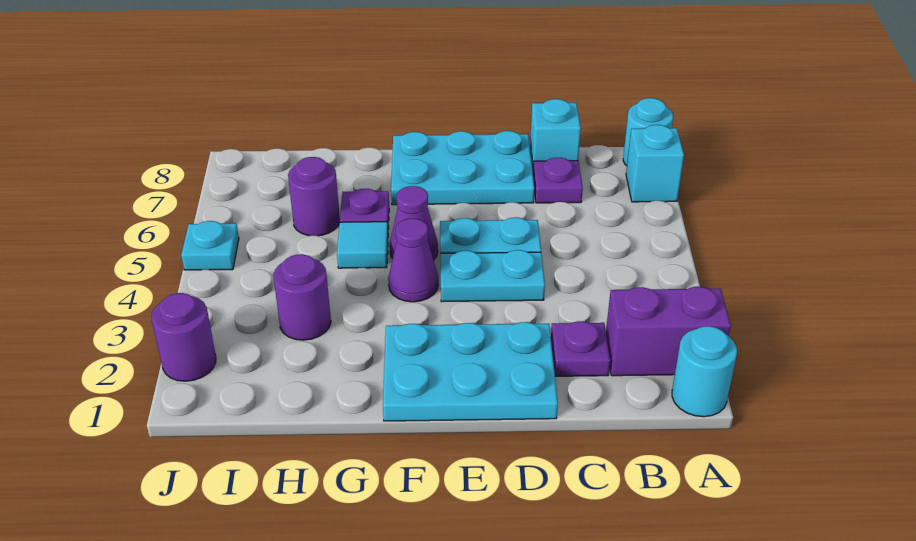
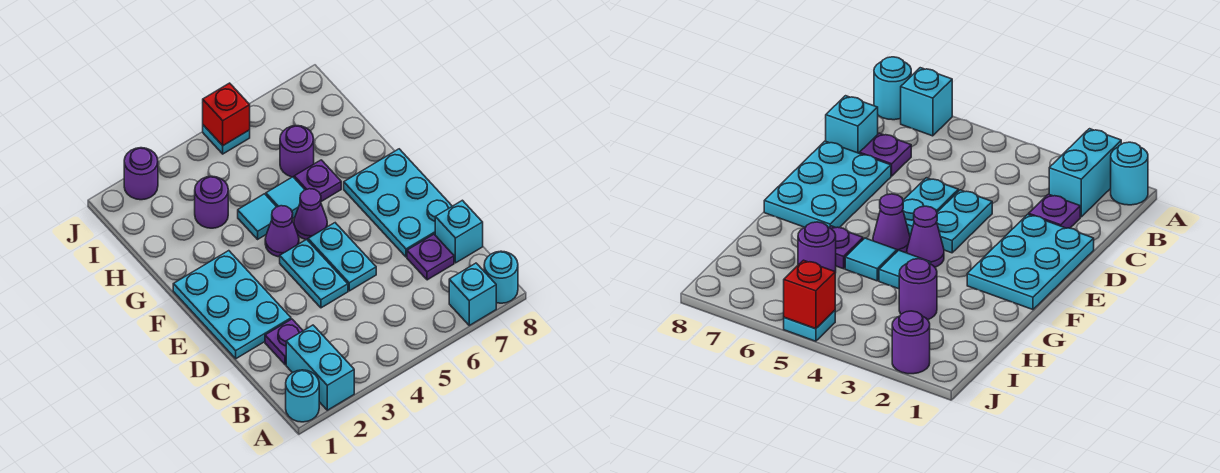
purple 1x2 brick [606,287,731,376] -> cyan 1x2 brick [286,325,354,410]
none -> cyan 1x1 tile [238,194,276,239]
none -> red 1x1 brick [203,83,250,146]

